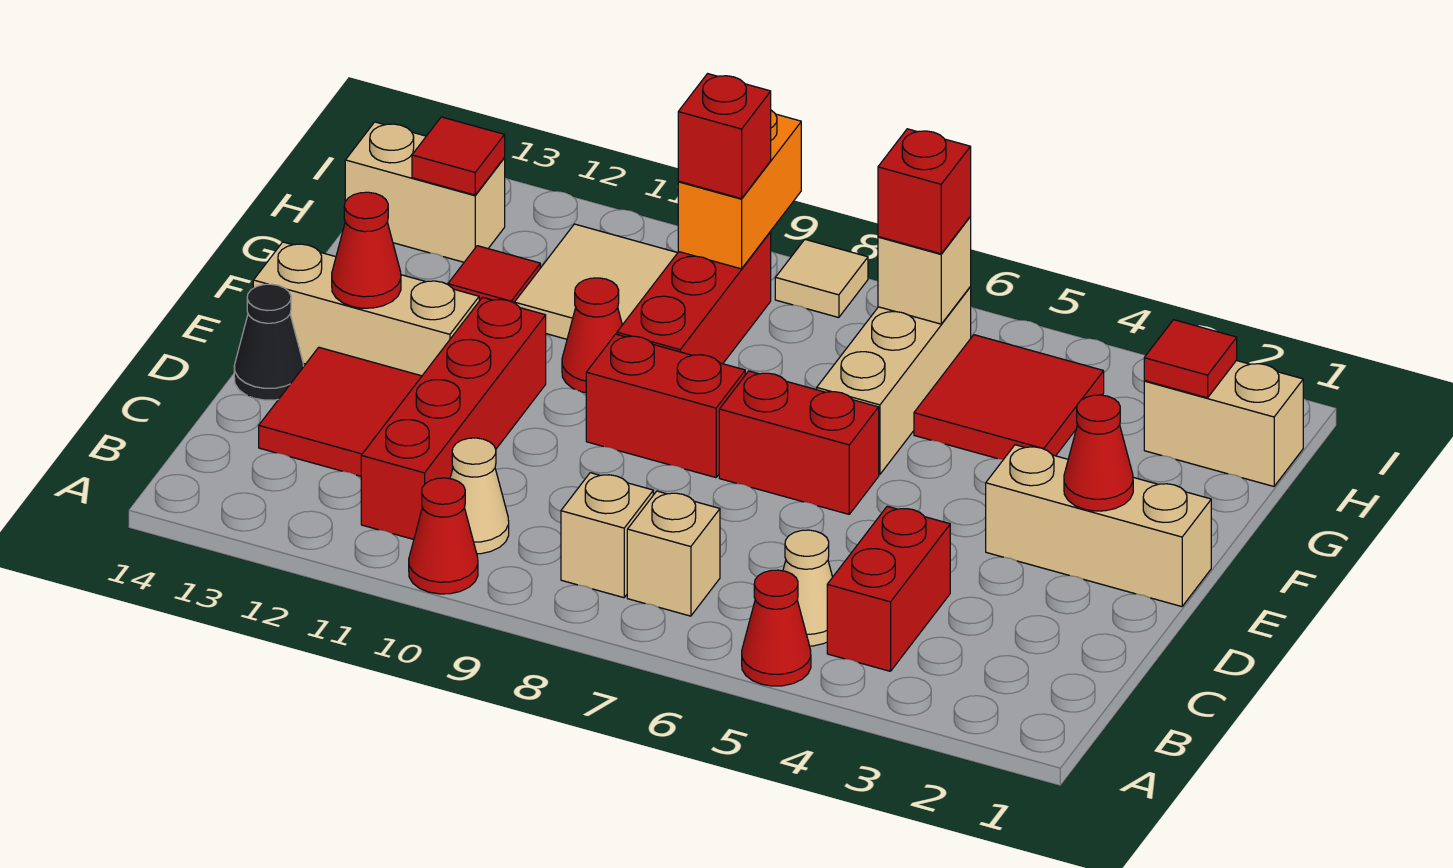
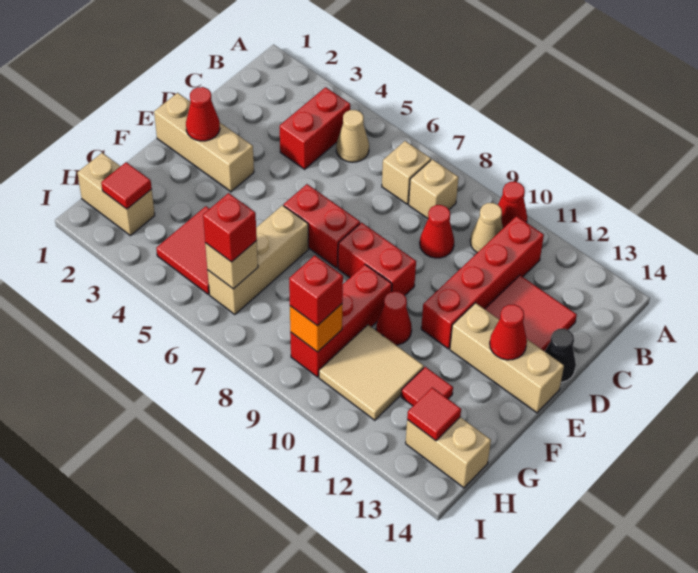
red 1x1 cone [742,570,811,686] -> red 1x1 cone moved to [420,205,454,258]
orange 1x2 brick [678,110,801,269] -> orange 1x1 brick [290,304,342,352]
tan 1x1 tile [775,240,868,318] -> none

